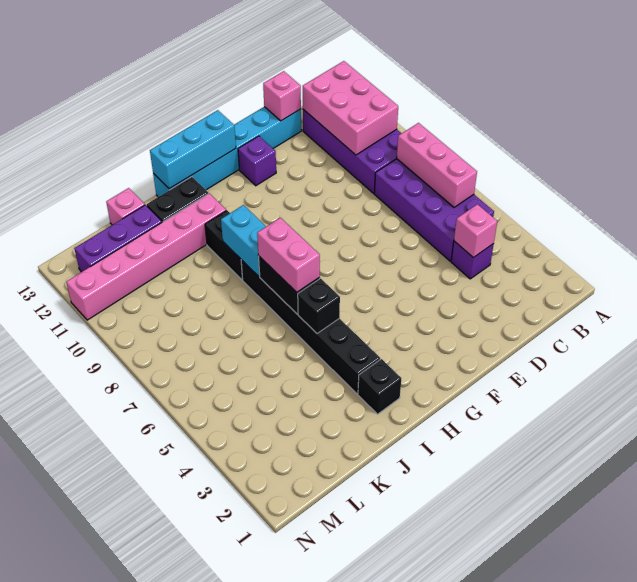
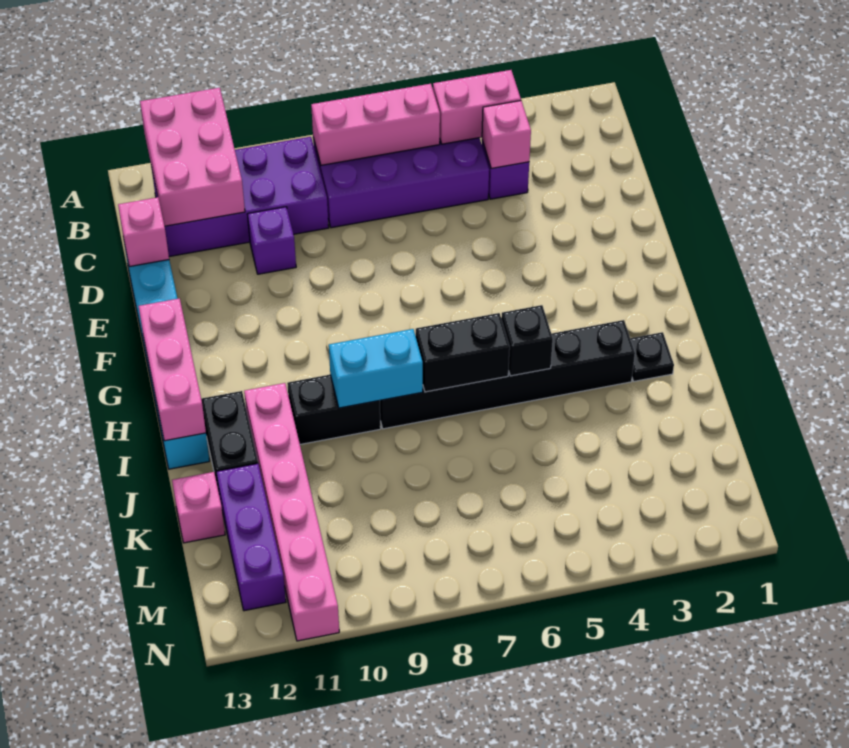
pink 2x3 brick [303,61,398,155] -> pink 2x3 brick turned to [140,88,245,226]
purple 1x1 brick [238,136,276,186] -> purple 1x1 brick moved to [248,207,296,274]
cyan 1x3 brick [150,110,236,189] -> pink 1x3 brick [139,298,206,441]
black 1x1 brick [358,359,401,414] -> black 1x1 plate [630,332,674,381]
pink 1x2 brick [257,218,320,292] -> pink 1x2 brick moved to [433,70,521,144]

